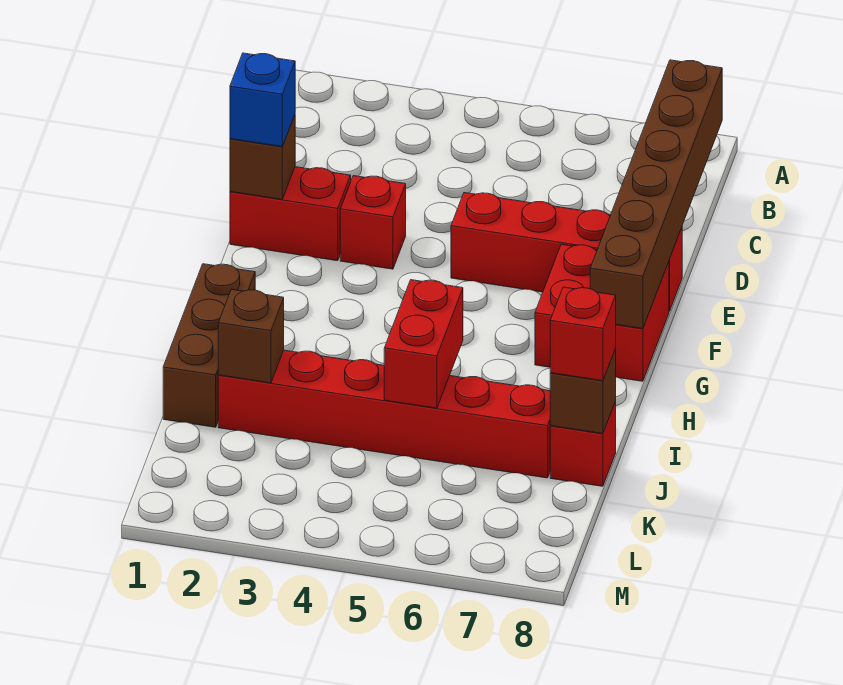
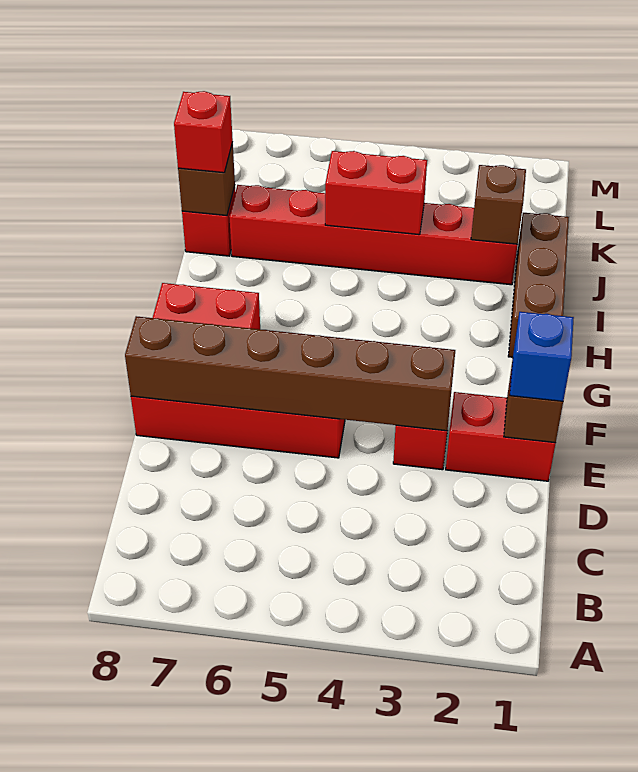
brown 1x6 brick [590,60,722,329] -> brown 1x6 brick turned to [125,316,455,431]
red 1x2 brick [384,280,463,408] -> red 1x2 brick turned to [325,151,427,235]

